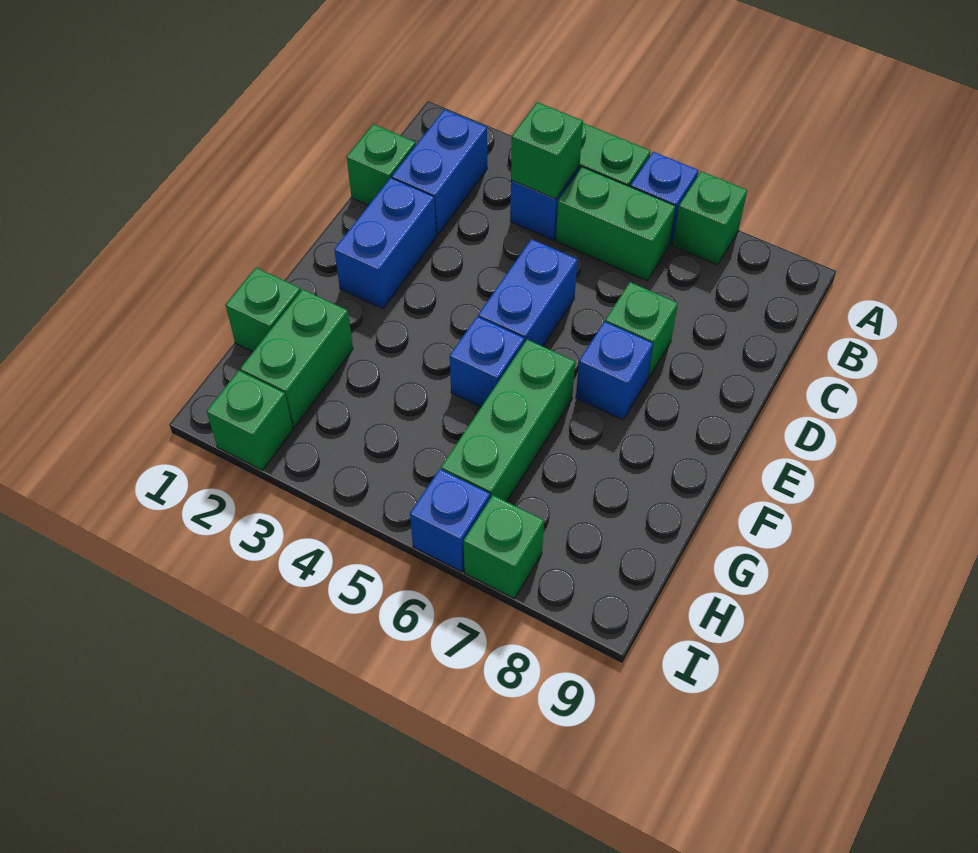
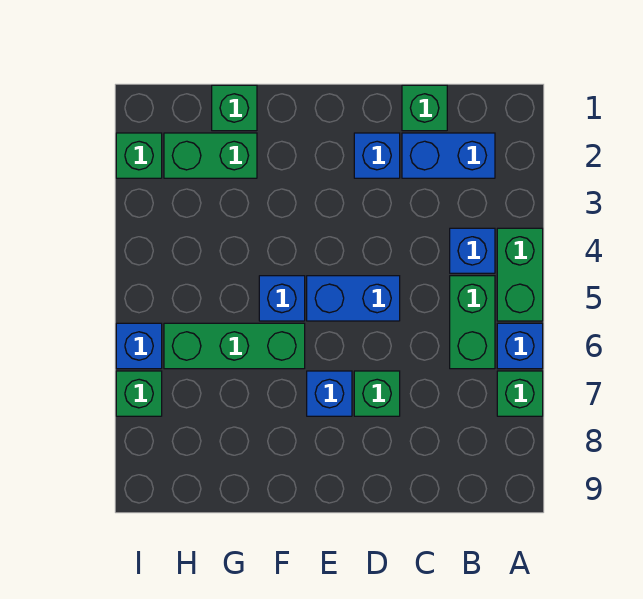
green 1x1 brick [511,102,583,199] -> none
blue 1x2 brick [334,178,436,309] -> blue 1x1 brick [354,133,400,178]

